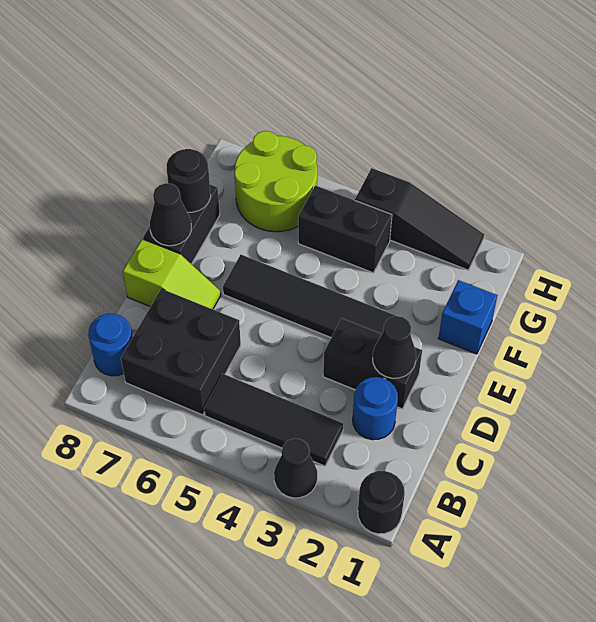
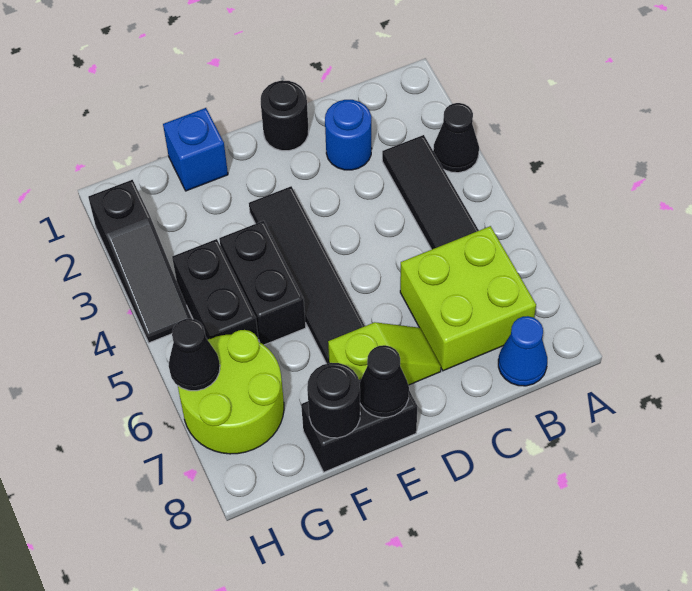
black 1x1 round brick [358,471,405,534] -> black 1x1 round brick moved to [261,80,309,151]
black 2x2 brick [121,289,241,415] -> lime 2x2 brick [400,226,536,371]
blue 1x1 round brick [88,314,133,376] -> blue 1x1 cone [498,316,547,386]
black 1x2 brick [323,318,422,409] -> black 1x2 brick moved to [219,221,306,345]
black 1x1 cone [373,316,416,378] -> black 1x1 cone moved to [169,319,220,391]
lime 1x2 slope [123,239,221,309] -> lime 1x2 slope turned to [328,322,441,385]
black 1x3 slope [355,168,484,270] -> black 1x3 slope turned to [88,180,192,343]

